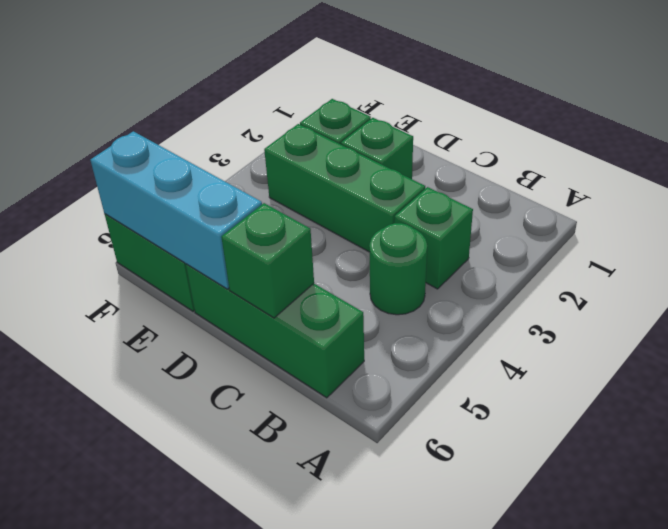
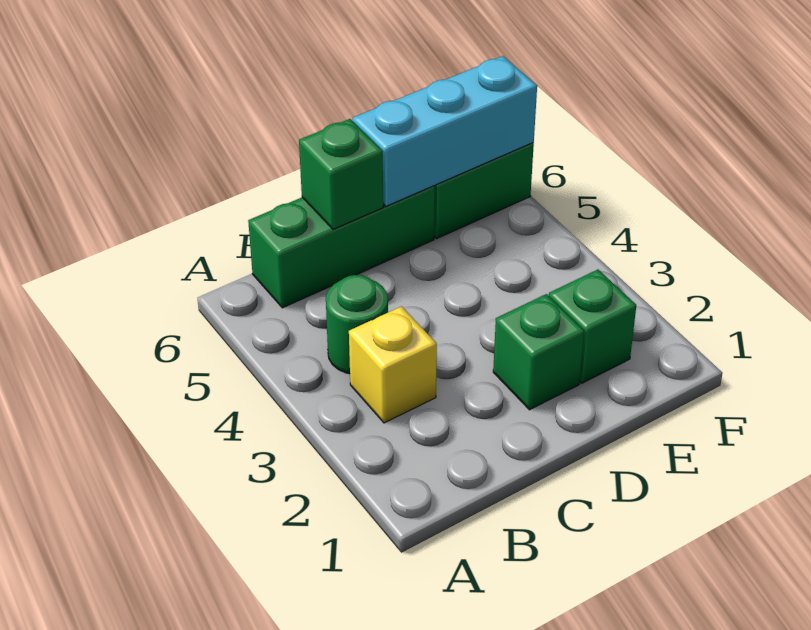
green 1x1 brick [394,187,473,289] -> yellow 1x1 brick [349,306,437,423]
green 1x3 brick [264,124,425,252] -> none

